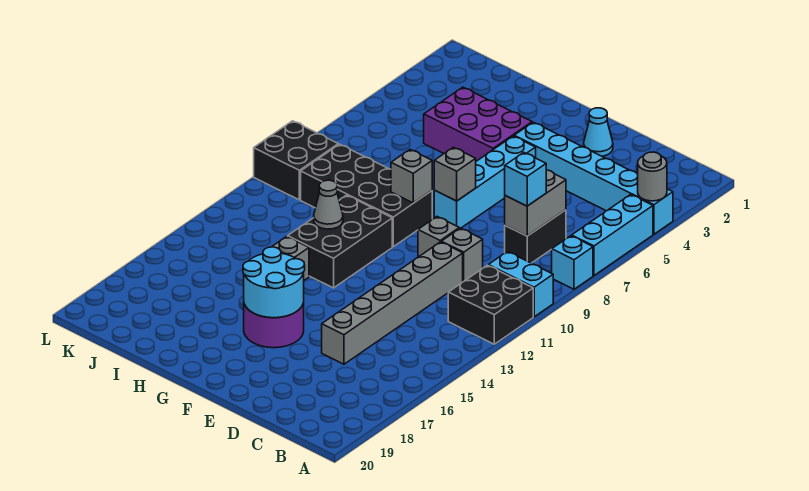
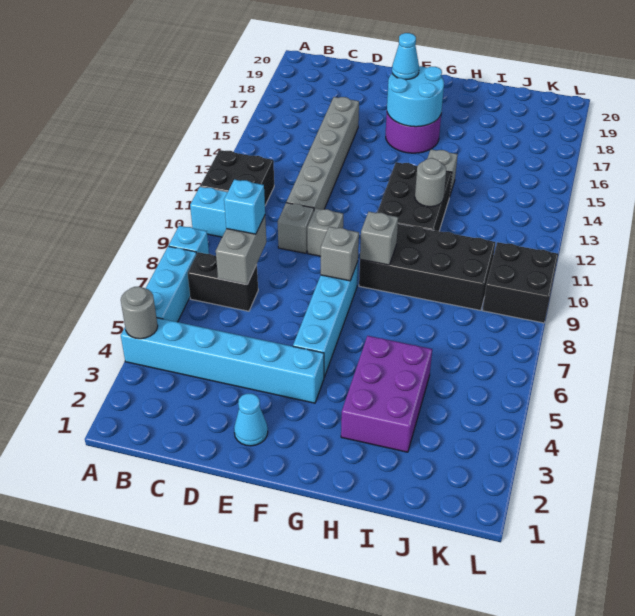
black 1x2 brick [505,210,566,263] -> black 1x2 brick turned to [188,252,258,311]
none -> cyan 1x1 cone [392,33,419,80]
purple 2x3 brick [424,87,532,161] -> purple 2x3 brick turned to [341,336,432,452]
grey 1x1 cone [314,180,343,229] -> grey 1x1 round brick [415,158,446,207]

